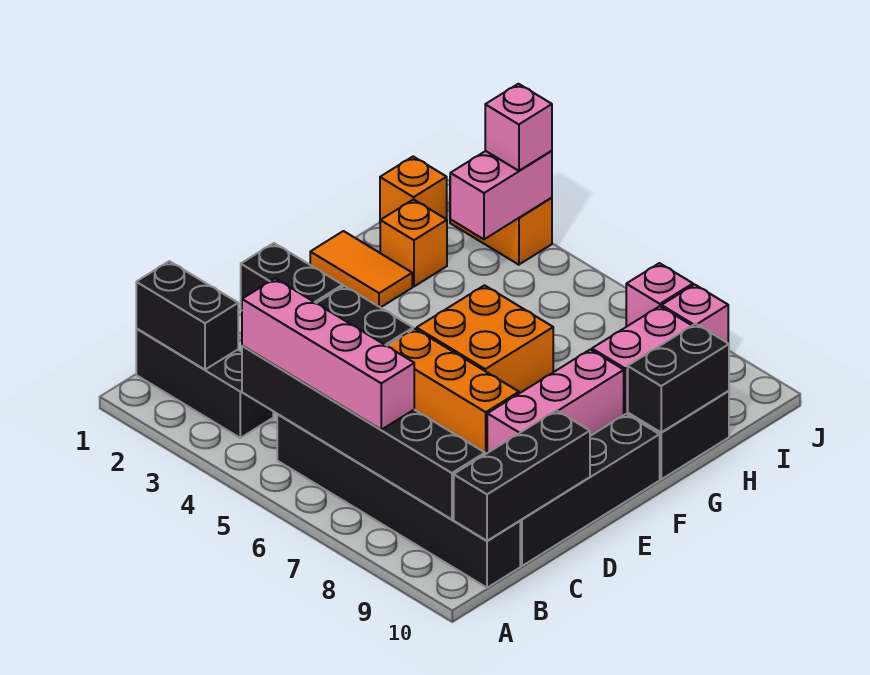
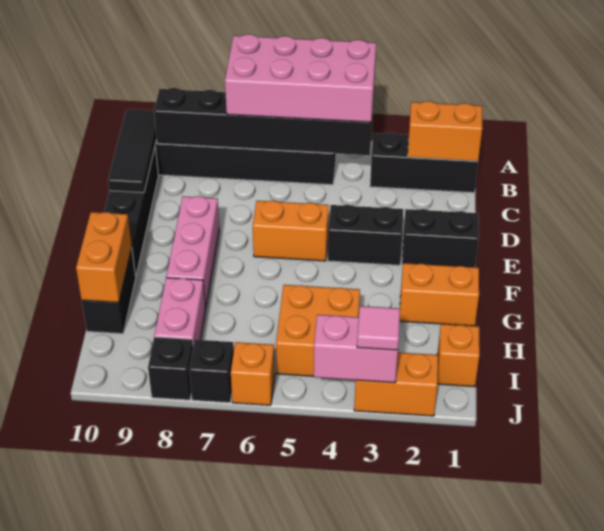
black 1x2 brick [136,261,238,370] -> orange 1x2 brick [408,101,482,161]
pink 1x4 brick [242,279,414,430] -> pink 2x4 brick [225,34,376,122]
black 1x3 brick [454,410,590,541] -> black 1x3 tile [108,109,157,193]
orange 1x3 brick [388,329,519,454] -> orange 1x2 brick [253,201,329,261]
orange 2x2 brick [417,285,553,393] -> orange 2x2 brick moved to [276,285,360,376]
orange 1x2 tile [310,231,412,308] -> orange 1x2 brick [400,263,479,326]
black 1x2 brick [628,324,729,433] -> orange 1x2 brick [76,212,132,302]
orange 1x1 brick [380,199,447,287] -> orange 1x1 brick moved to [231,342,275,405]
pink 1x2 brick [450,151,552,239] -> pink 1x2 brick turned to [314,315,398,383]
pink 1x1 brick [485,84,552,171] -> pink 1x1 tile [357,306,400,350]
pink 1x1 brick [626,263,693,327] -> black 1x1 brick [189,340,234,403]
pink 1x1 brick [662,285,728,343] -> black 1x1 brick [148,337,193,400]

